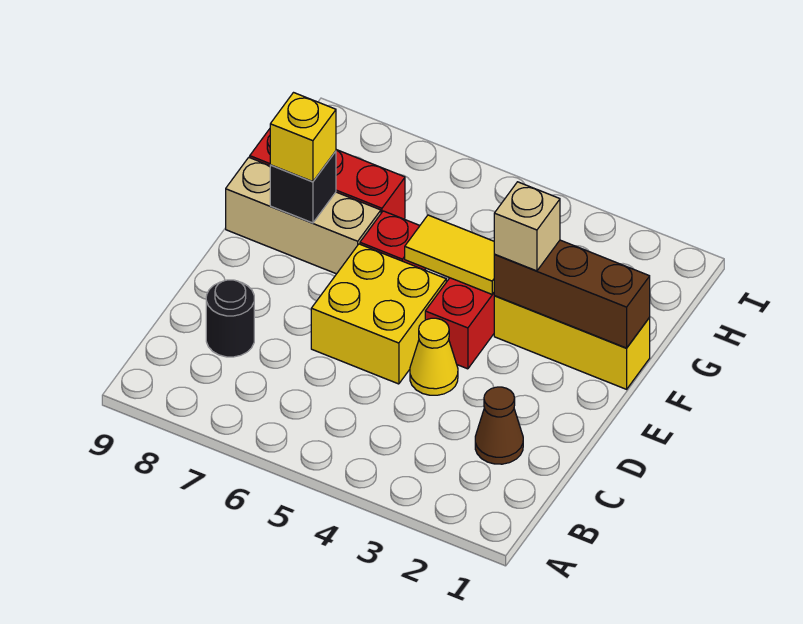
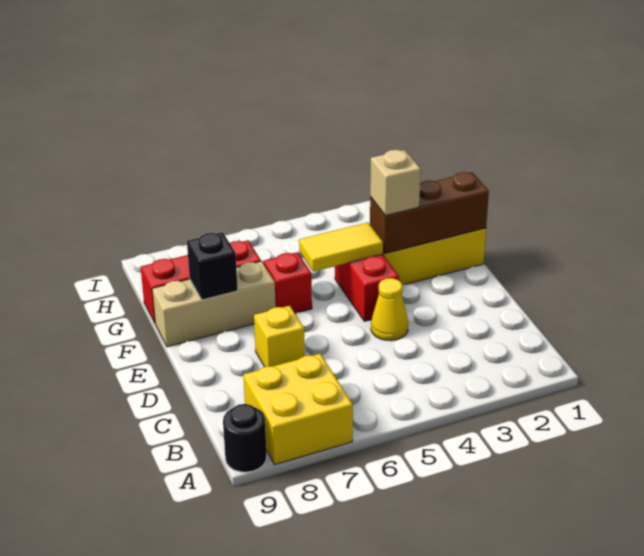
brown 1x1 cone [475,387,523,464] -> none
black 1x1 round brick [206,280,254,357] -> black 1x1 round brick moved to [223,404,267,472]
yellow 2x2 brick [311,244,446,384] -> yellow 2x2 brick moved to [244,354,353,465]
yellow 1x1 brick [270,93,336,182] -> yellow 1x1 brick moved to [254,306,305,367]

